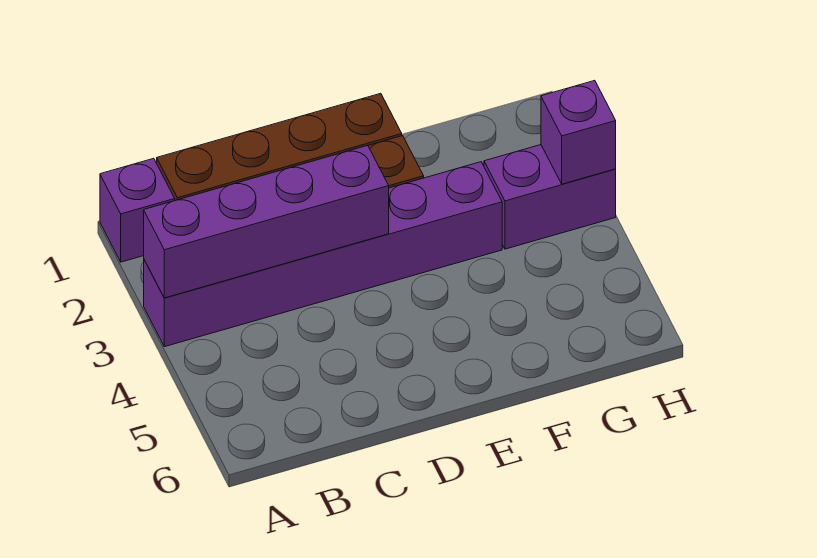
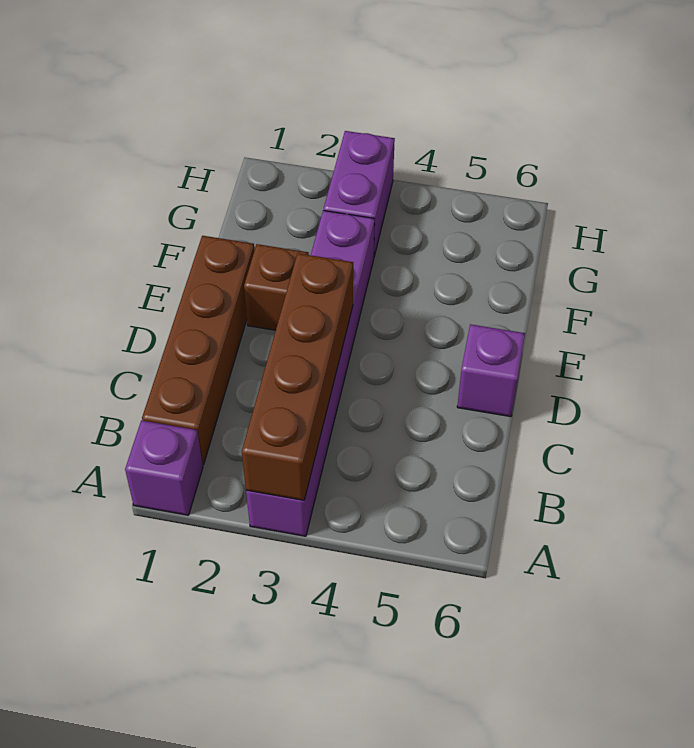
purple 1x4 brick [144,145,389,298] -> brown 1x4 brick [242,253,353,500]
purple 1x1 brick [541,80,616,184] -> purple 1x1 brick moved to [457,324,525,417]

